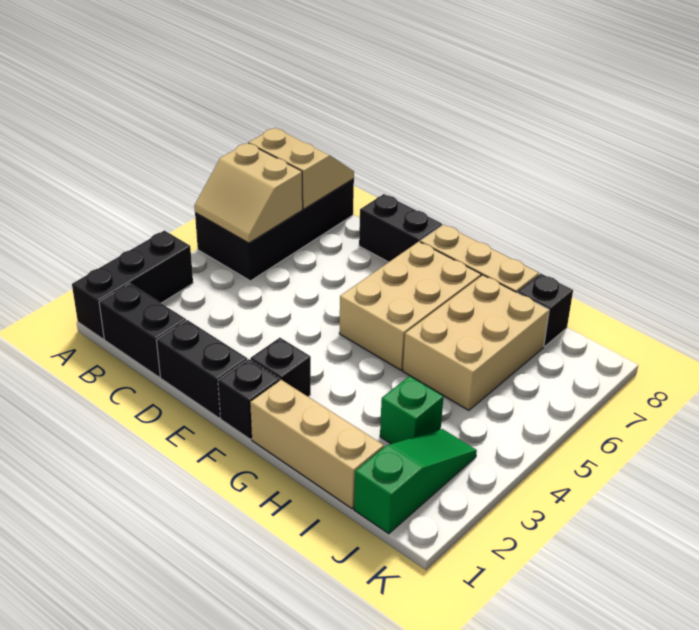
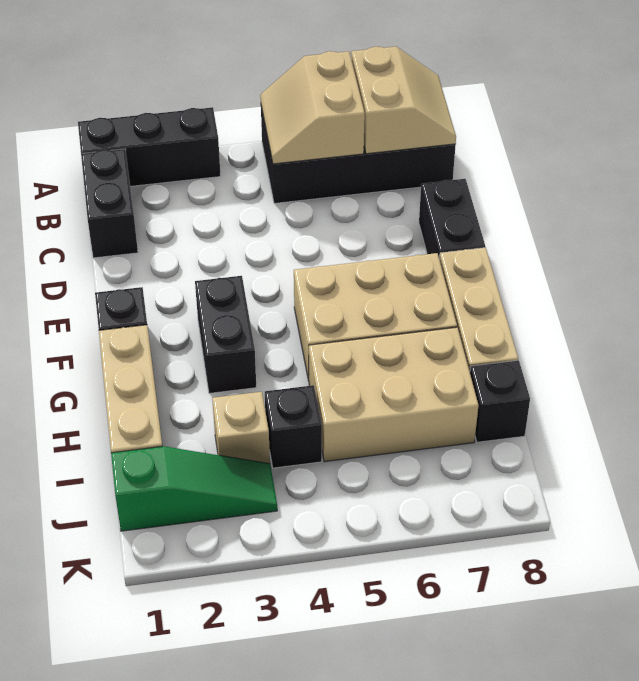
black 1x2 brick [156,320,247,418] -> black 1x2 brick moved to [195,276,256,393]
black 1x1 brick [250,338,311,397] -> black 1x1 brick moved to [265,385,322,468]
green 1x1 brick [380,376,444,444] -> tan 1x1 brick [212,392,270,464]

